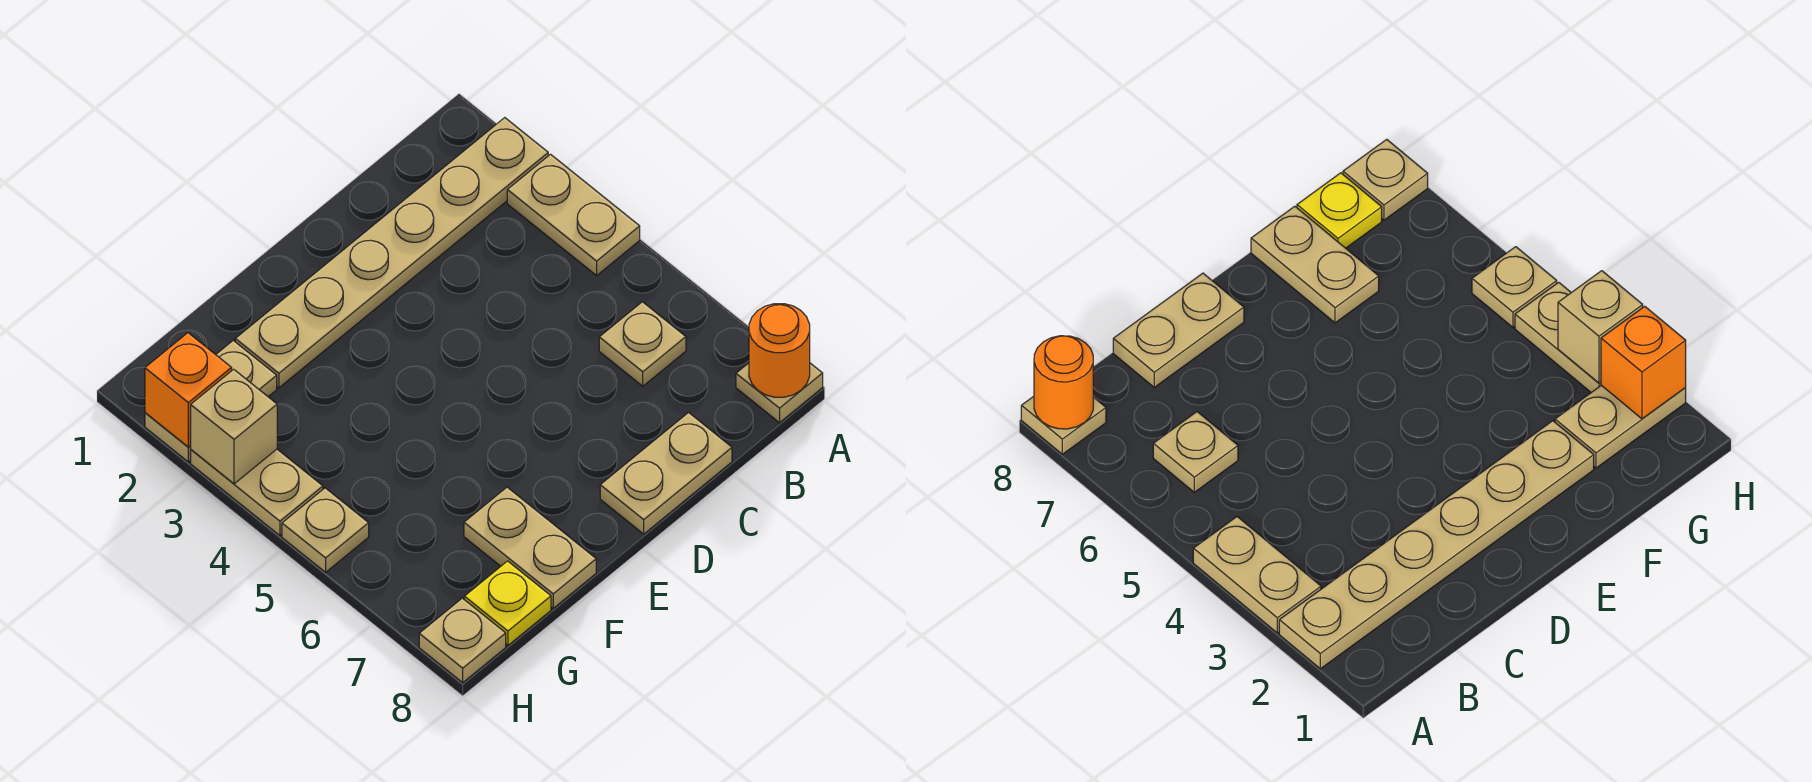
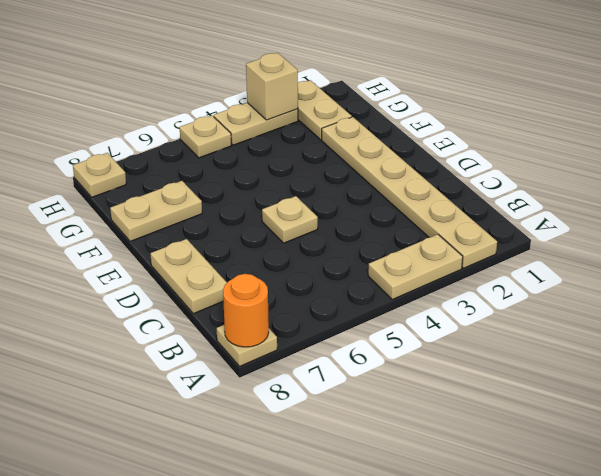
tan 1x1 plate [599,302,686,386] -> tan 1x1 plate moved to [262,196,318,243]
yellow 1x1 plate [464,561,551,645] -> none
orange 1x1 brick [145,333,232,447] -> none

